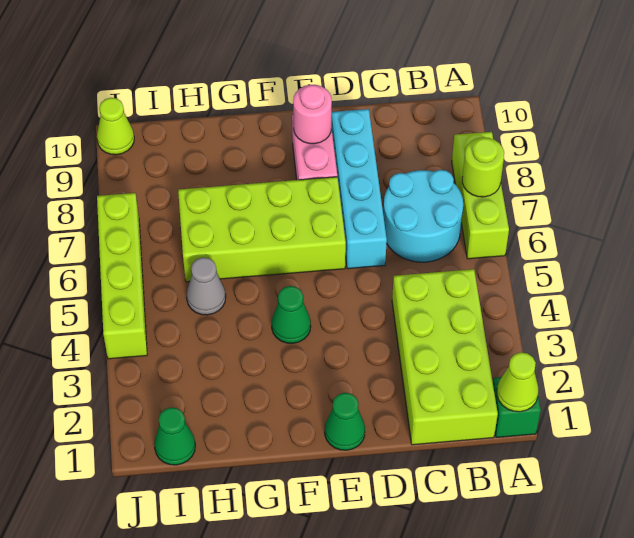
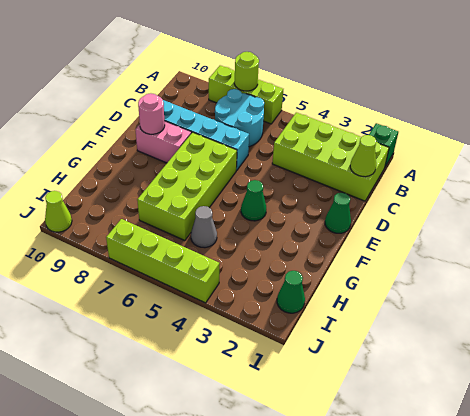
lime 1x1 cone [497,352,538,412] -> lime 1x1 cone moved to [350,135,376,177]

